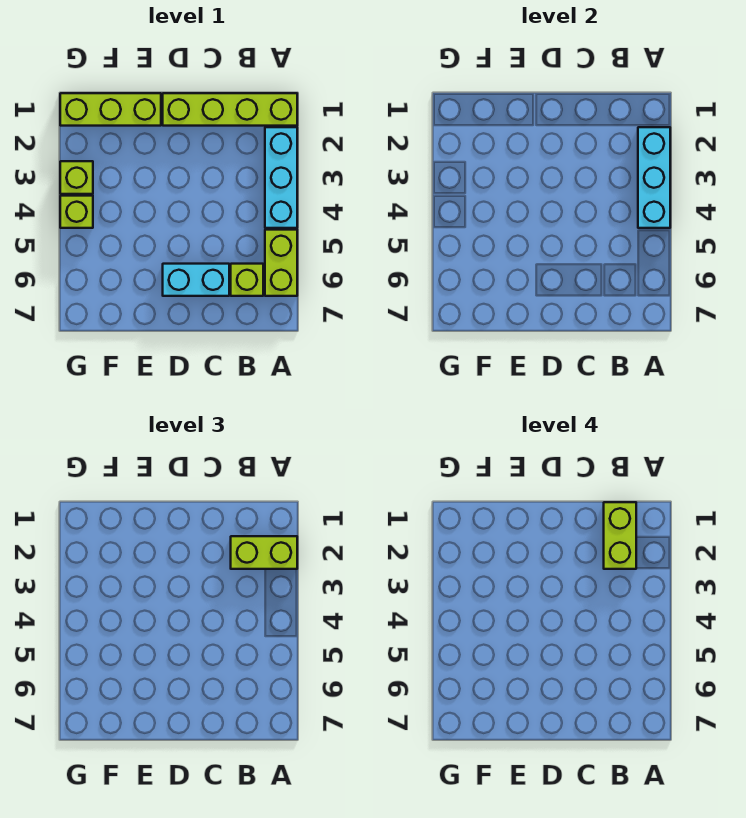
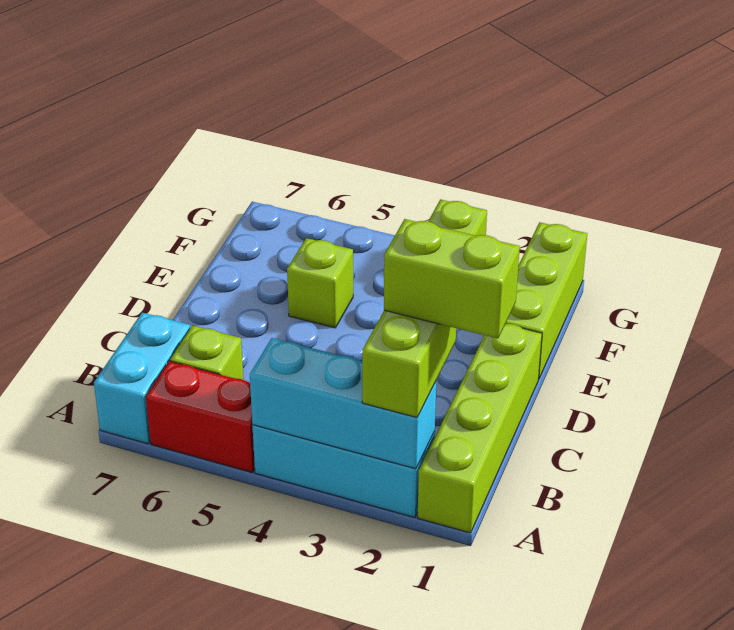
lime 1x2 brick [265,230,297,296] -> red 1x2 brick [146,361,255,473]
cyan 1x2 brick [163,264,229,296] -> cyan 1x2 brick moved to [94,313,190,444]
lime 1x1 brick [60,196,93,228] -> lime 1x1 brick moved to [287,238,353,328]

